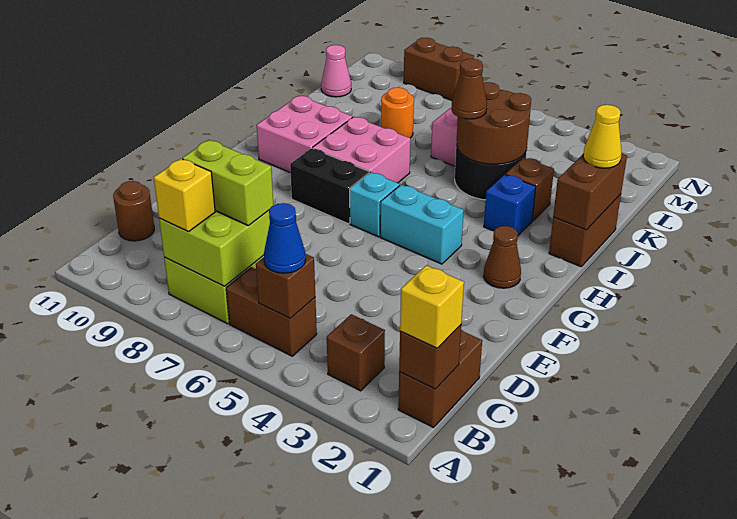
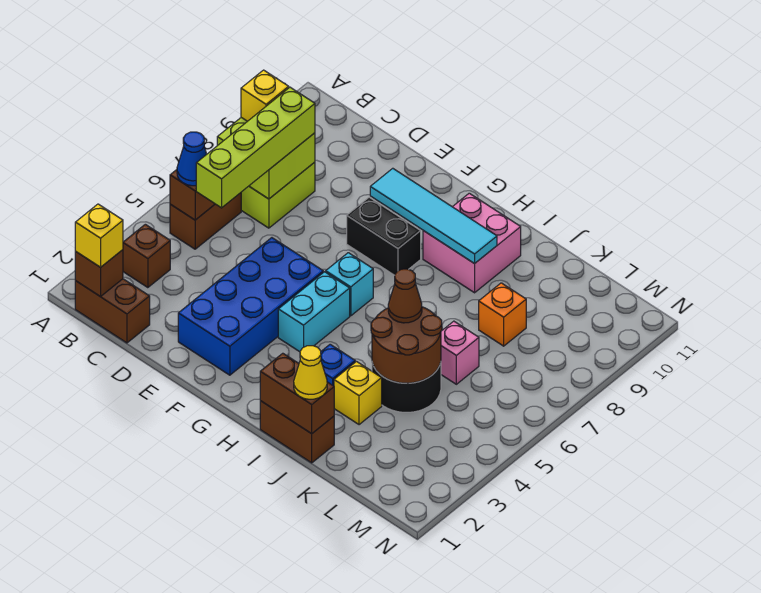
lime 1x2 brick [183,140,274,225] -> lime 1x4 brick [196,87,315,208]
brown 1x1 round brick [113,181,154,241] -> none
none -> blue 2x4 brick [178,238,323,375]
none -> cyan 1x4 tile [370,168,497,264]
brown 1x1 cone [484,226,521,288] -> none
black 1x2 brick [290,148,369,224] -> black 1x2 brick turned to [347,197,421,275]
pink 2x2 brick [313,117,410,183] -> none
brown 1x1 brick [506,157,554,221] -> yellow 1x1 brick [334,362,382,425]
orange 1x1 round brick [381,87,414,138] -> orange 1x1 brick [479,283,526,346]
pink 1x1 cone [321,45,351,97] -> none
brown 1x2 brick [404,38,474,100] -> none

